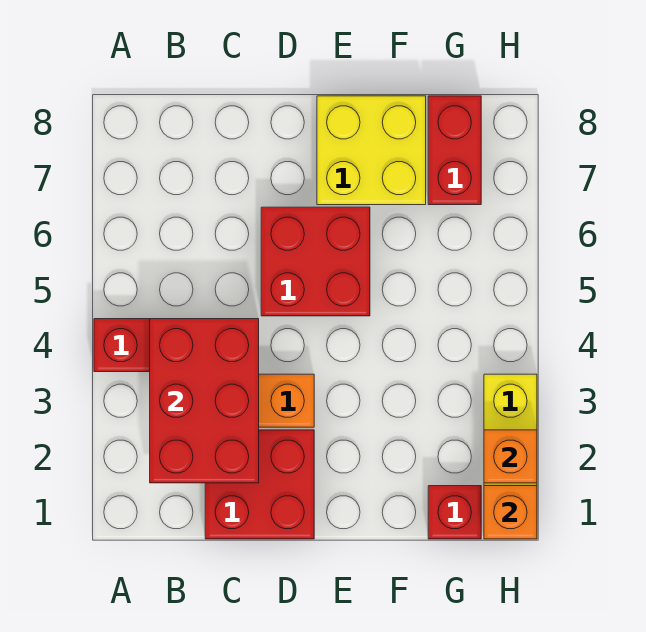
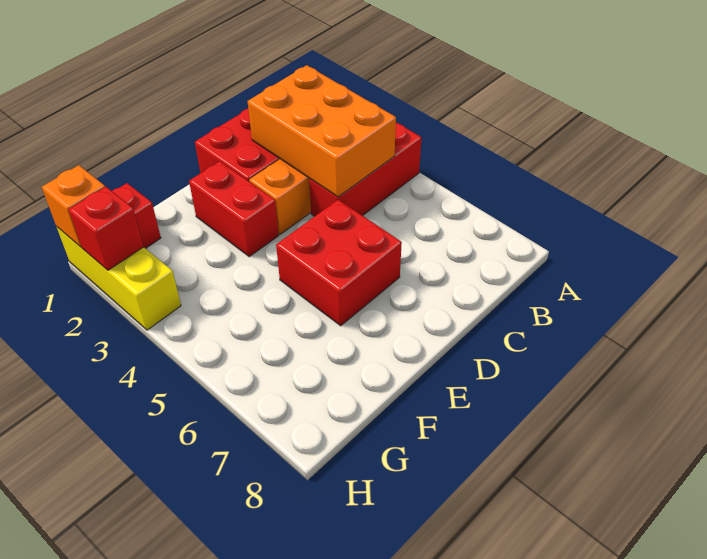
red 2x3 brick [150,319,259,483] -> orange 2x3 brick [248,65,396,197]
yellow 2x2 brick [317,96,426,205] -> none
red 1x2 brick [428,96,481,205] -> red 1x2 brick moved to [189,161,279,256]
orange 1x1 brick [484,430,537,483] -> red 1x1 brick [69,187,144,270]

